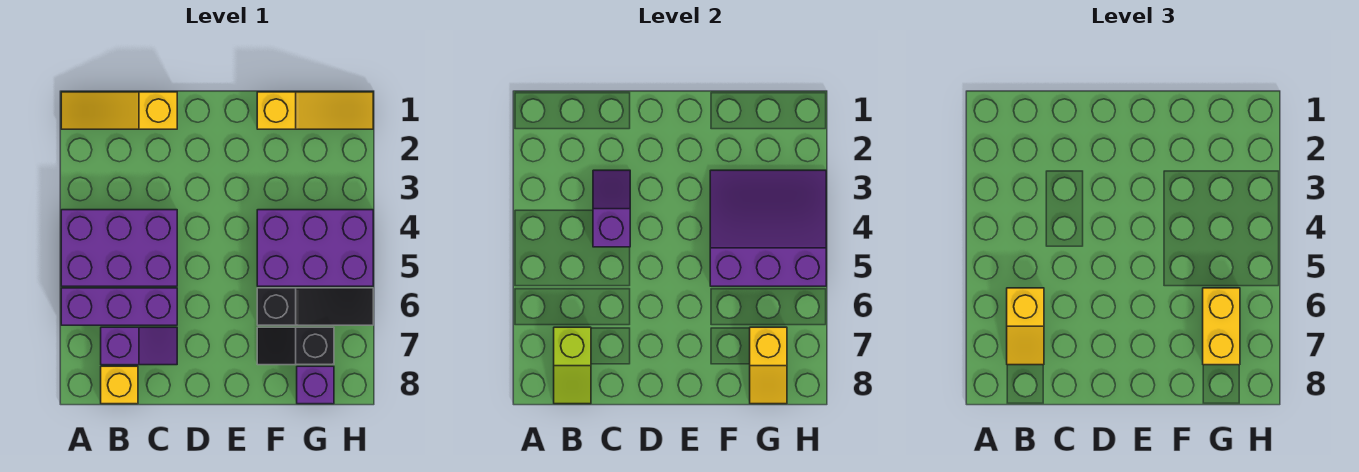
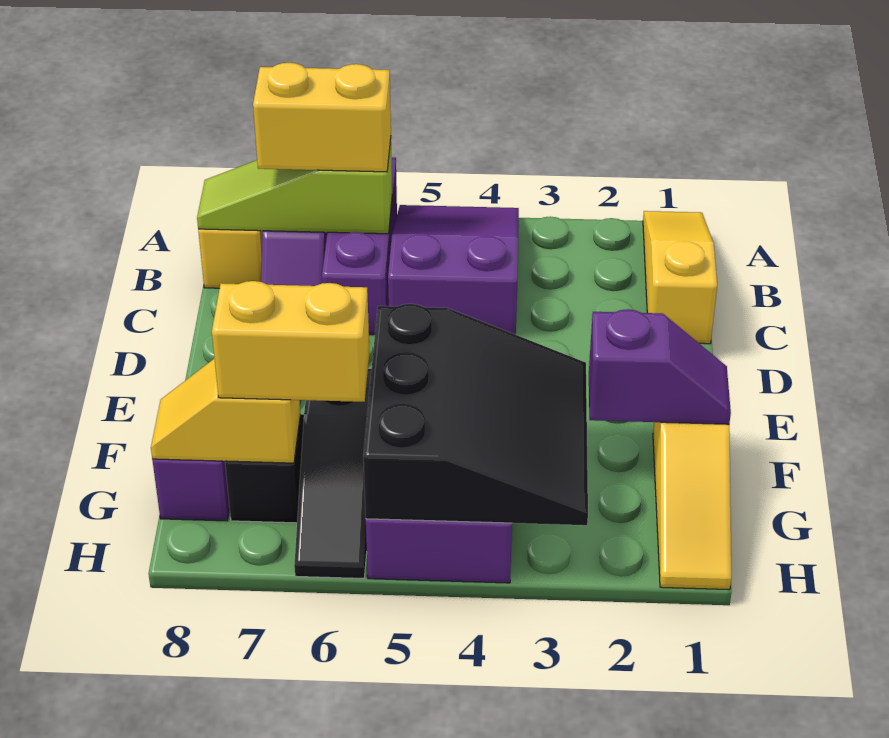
purple 2x3 brick [61,210,177,286] -> purple 2x3 slope [388,205,519,335]
yellow 1x2 slope [1007,288,1044,365] -> yellow 1x2 brick [253,63,391,172]
lime 1x2 slope [554,327,591,404] -> lime 1x3 slope [197,139,392,234]
purple 1x2 slope [593,170,630,247] -> purple 1x2 slope moved to [589,309,731,424]
purple 3x3 slope [710,170,826,286] -> black 3x3 slope [363,304,588,525]

